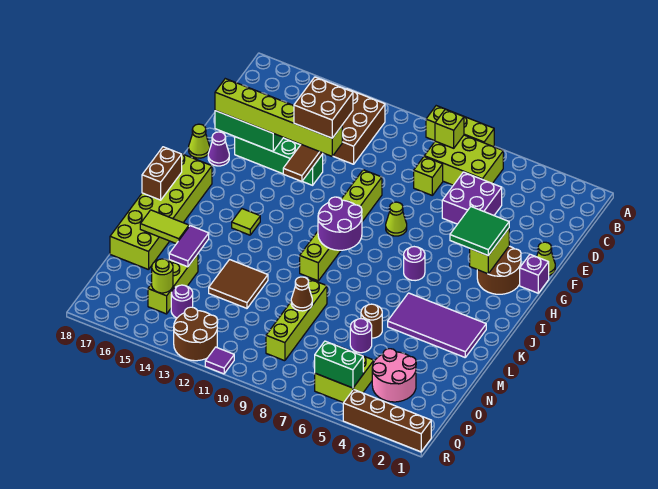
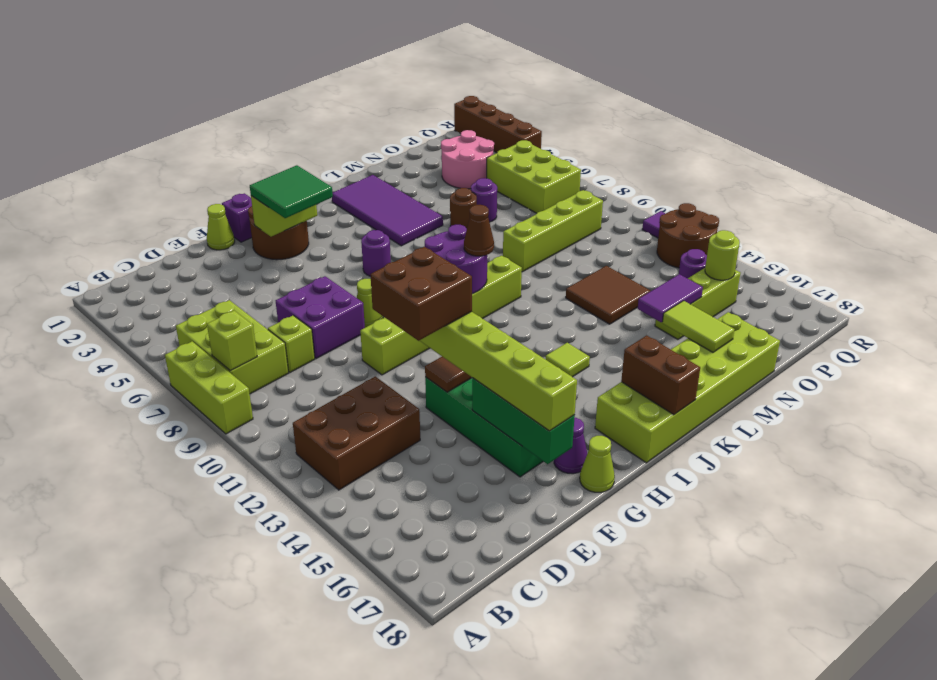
purple 2x2 brick [442,172,502,224] -> purple 2x2 brick moved to [276,276,365,359]
brown 1x2 brick [142,147,182,200] -> brown 1x2 brick turned to [621,336,700,415]
brown 1x1 cone [291,277,312,311] -> brown 1x1 cone moved to [464,205,494,256]
lime 2x2 brick [315,347,374,403] -> lime 2x3 brick [487,140,581,213]
green 1x2 brick [315,341,363,388] -> none

